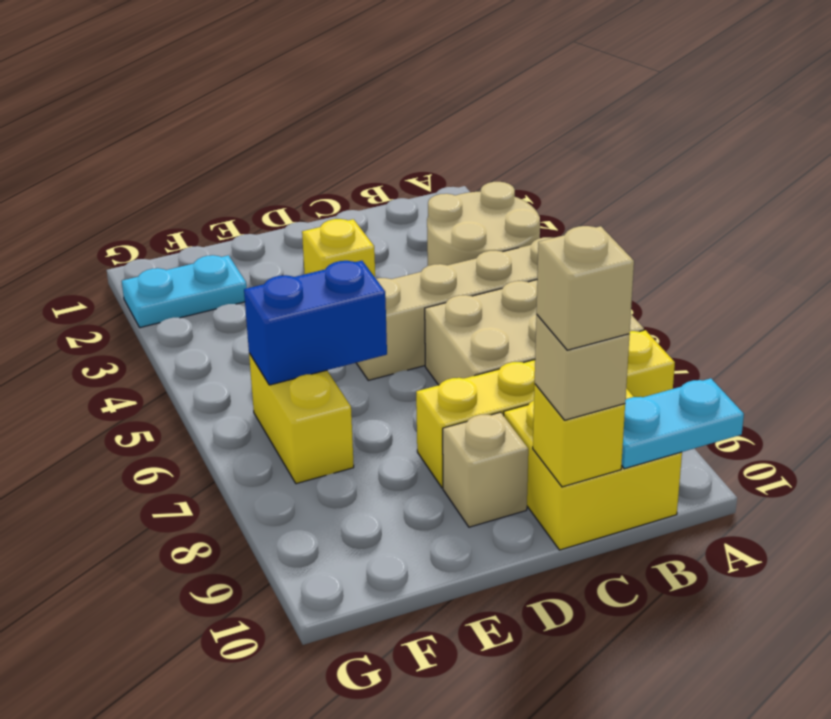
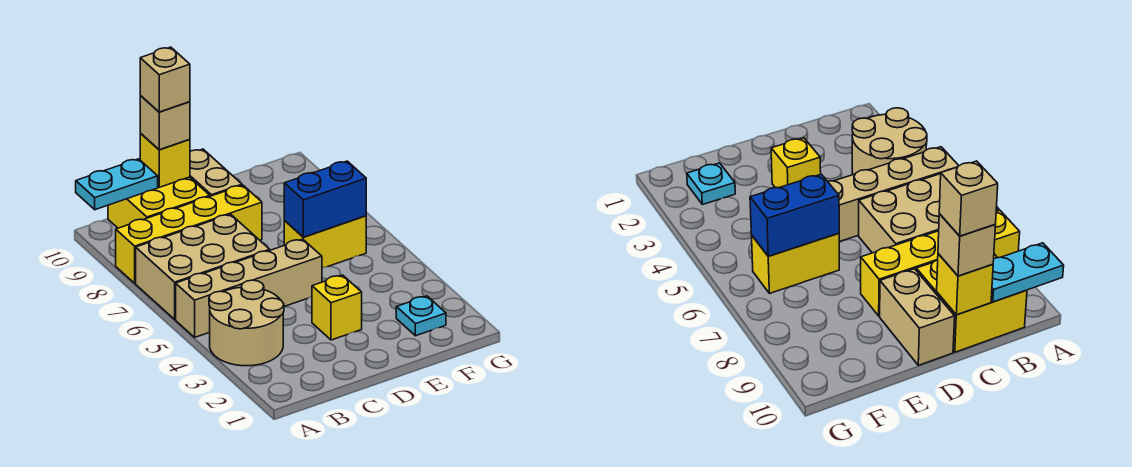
tan 1x1 brick [443,412,528,527] -> tan 1x2 brick [190,149,242,196]
cyan 1x2 plate [122,255,247,328] -> cyan 1x1 plate [396,296,446,336]
yellow 1x2 brick [249,353,354,484] -> yellow 1x2 brick turned to [284,216,366,268]

